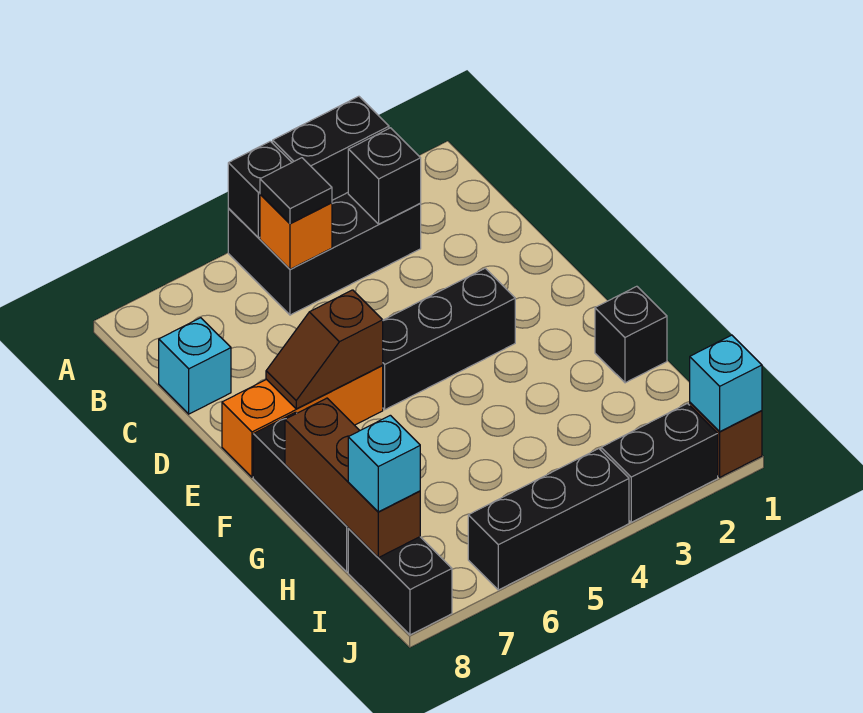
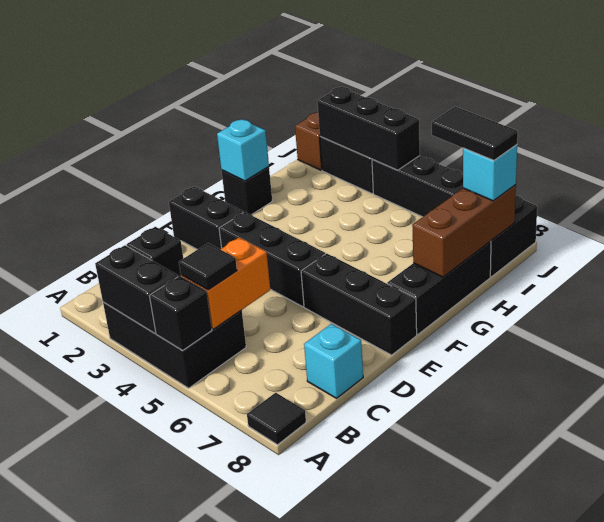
none -> black 1x1 tile [247,393,306,445]
orange 1x1 brick [260,194,332,269] -> orange 1x2 brick [181,237,270,329]
none -> black 1x2 brick [169,187,243,250]
orange 1x3 brick [222,366,383,477] -> black 1x3 brick [301,253,417,355]
brown 1x2 slope [266,290,383,409] -> none
none -> black 1x2 tile [432,107,518,161]
cyan 1x1 brick [690,335,762,432] -> cyan 1x1 brick moved to [217,119,269,181]
none -> black 1x3 brick [317,87,420,170]

